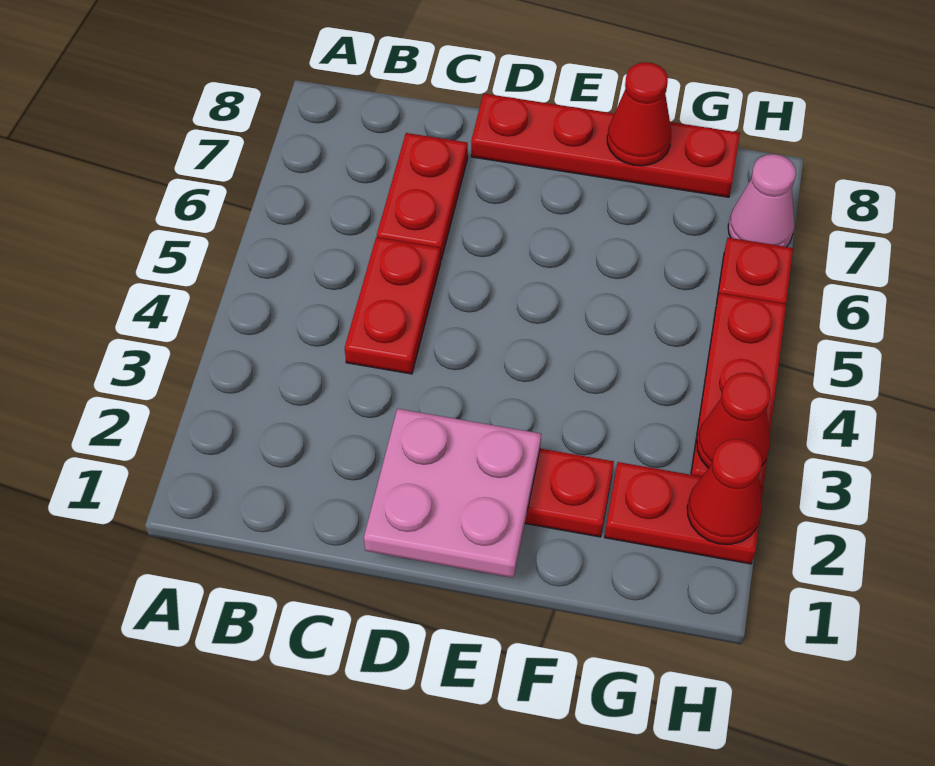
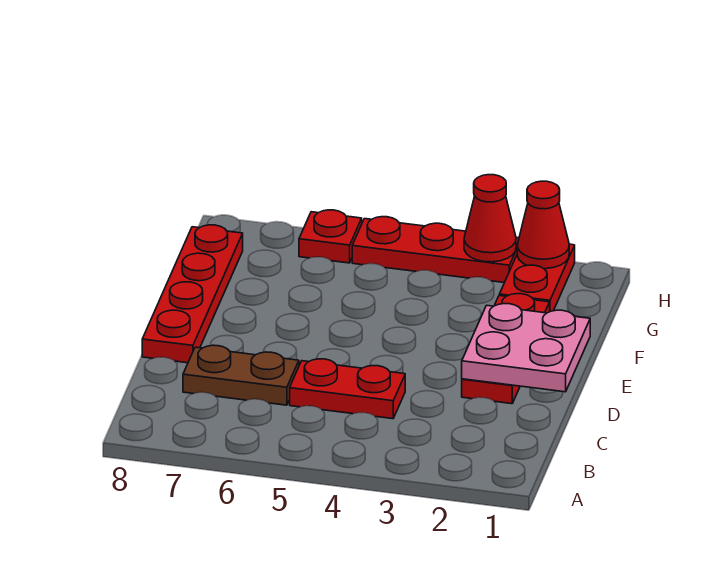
red 1x2 plate [377,133,468,260] -> brown 1x2 plate [183,345,299,405]
red 1x1 cone [607,62,671,166] -> none
pink 1x1 cone [728,154,796,247] -> none

